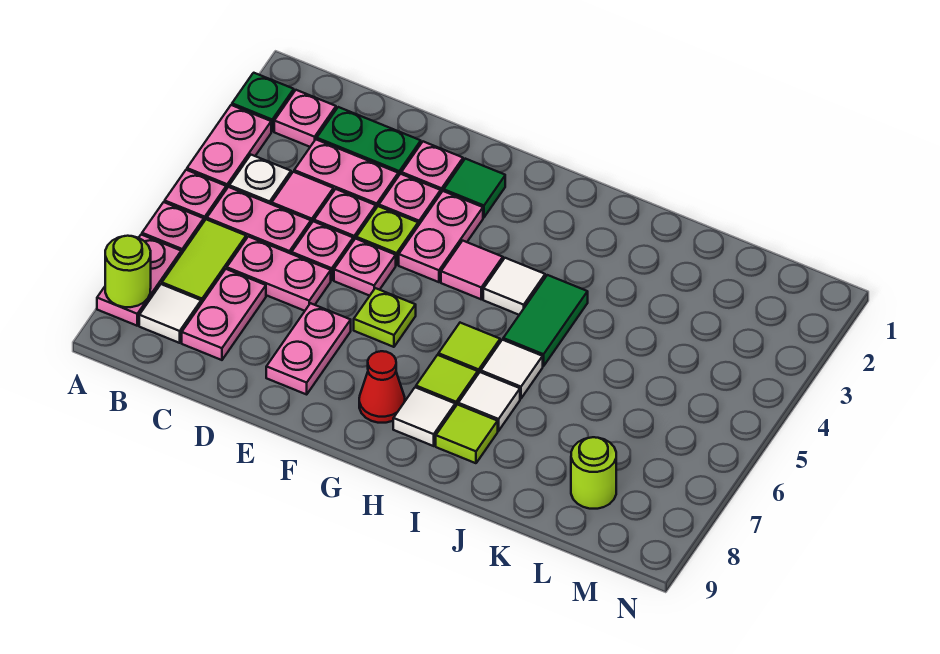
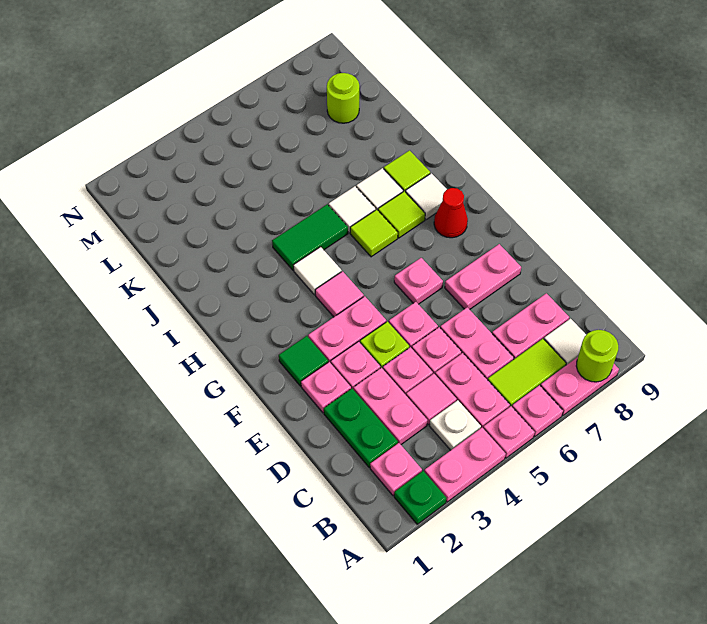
lime 1x1 plate [354,288,416,347] -> pink 1x1 plate [394,258,443,304]

